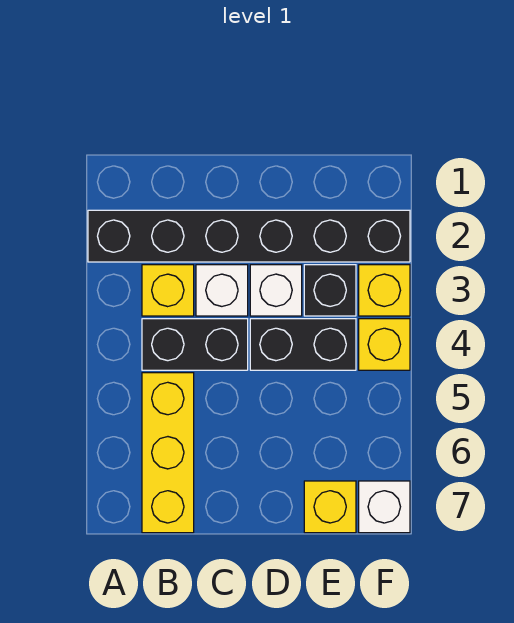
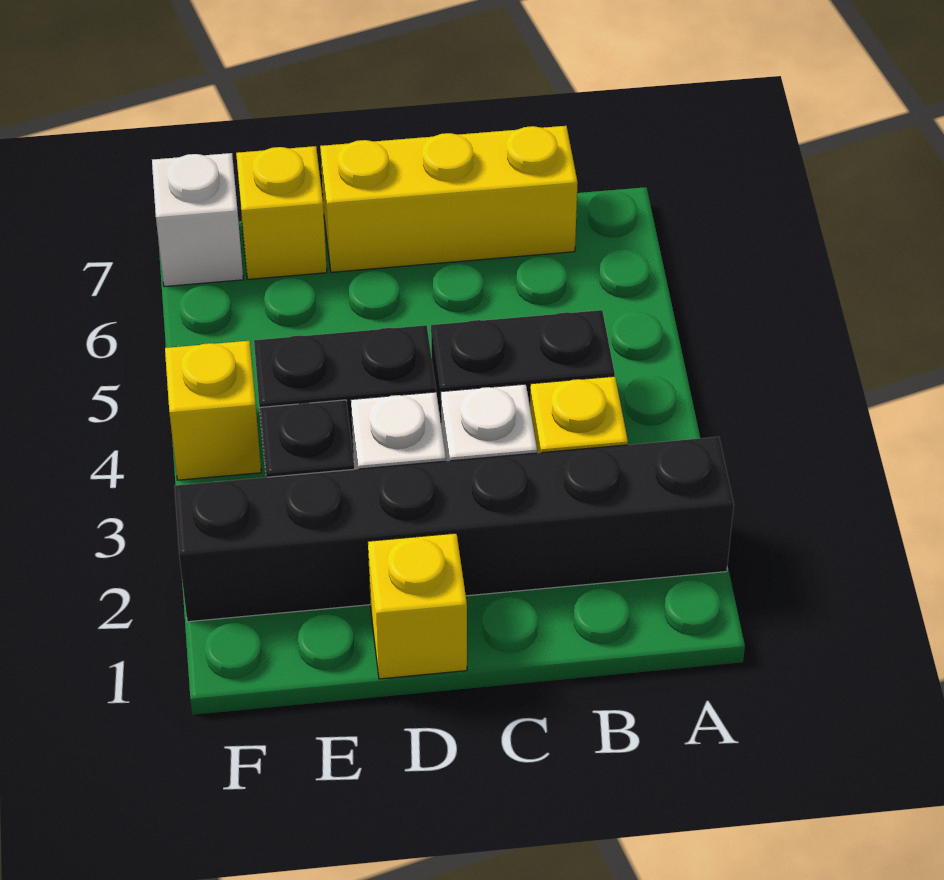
yellow 1x3 brick [142,373,194,533] -> yellow 1x3 brick turned to [320,126,578,272]
yellow 1x1 brick [359,265,410,316] -> yellow 1x1 brick moved to [368,533,467,679]

